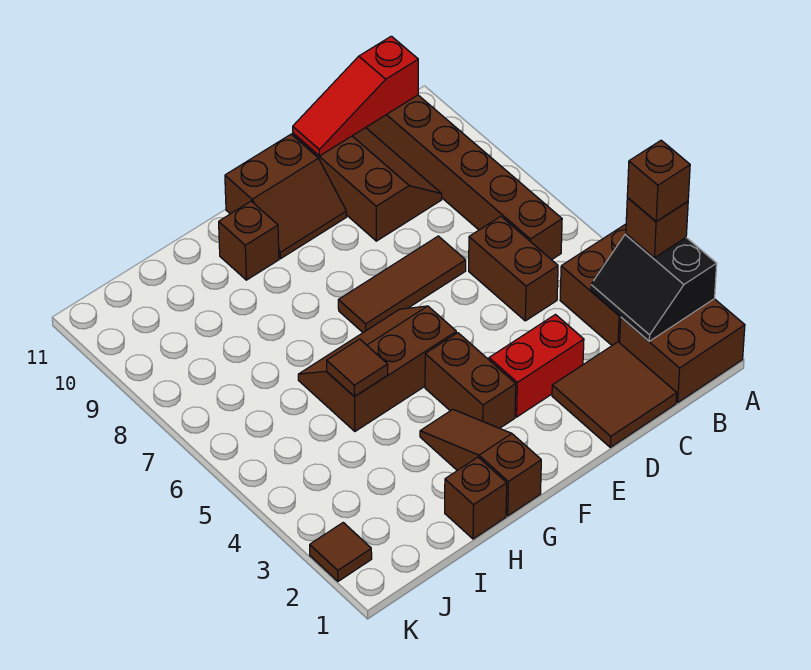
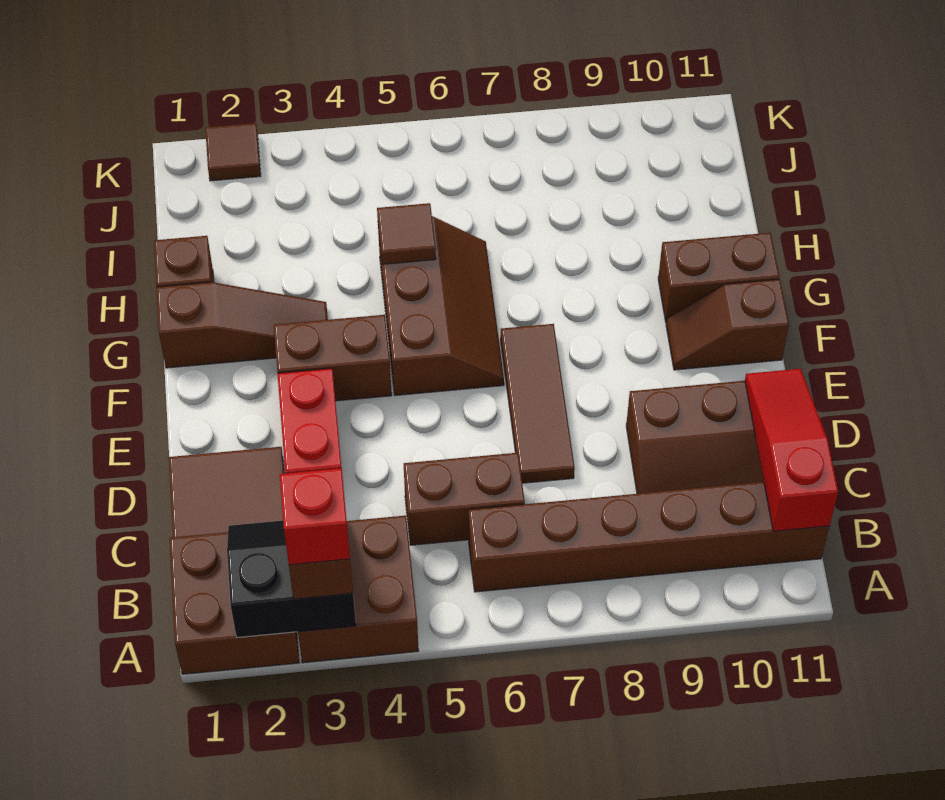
brown 1x1 brick [627,140,690,222] -> red 1x1 brick [280,468,350,565]
brown 2x2 slope [225,134,346,259] -> brown 1x2 slope [666,279,789,370]
brown 1x1 brick [219,201,279,280] -> brown 1x2 brick [658,233,779,322]

